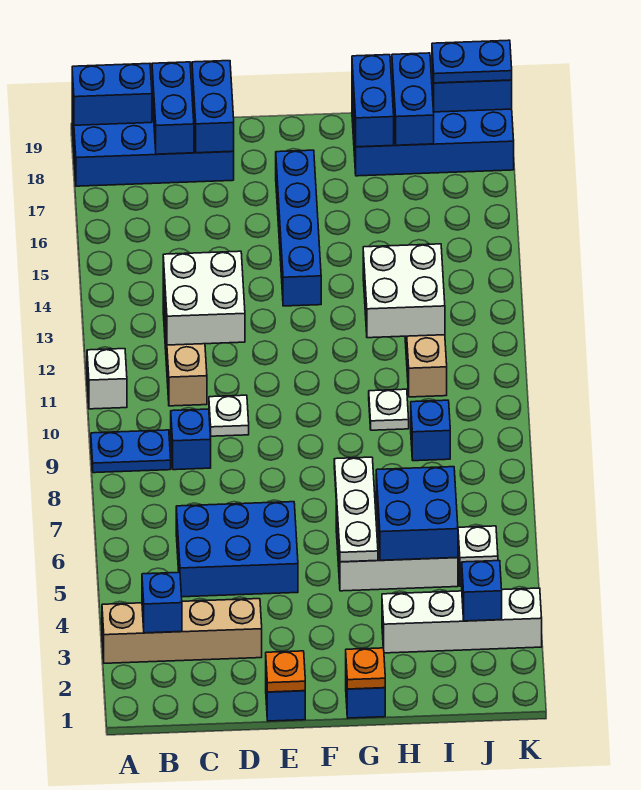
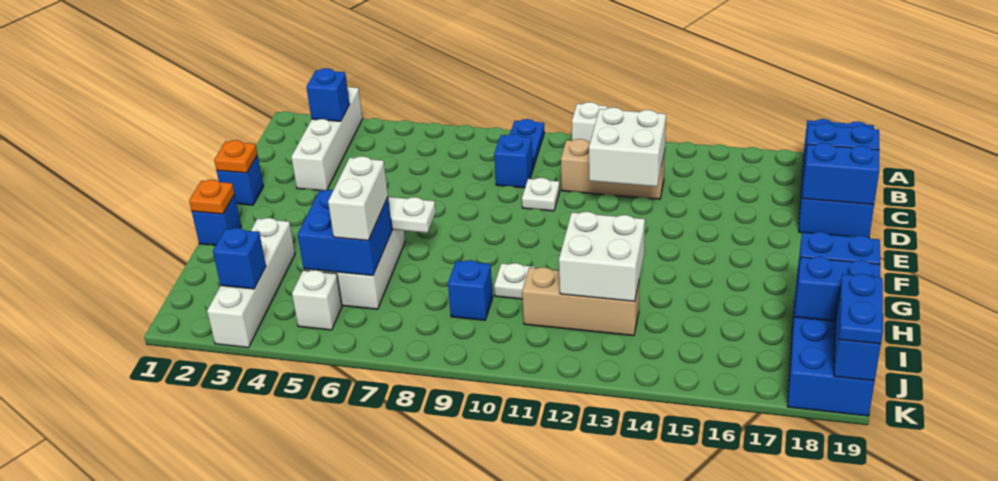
tan 1x4 brick [102,599,262,663] -> white 1x4 brick [291,86,363,191]
blue 1x2 brick [72,64,152,125] -> none
blue 2x3 brick [176,502,298,597] -> none
blue 1x4 brick [276,150,321,306] -> none
none -> white 1x2 brick [328,156,388,241]

